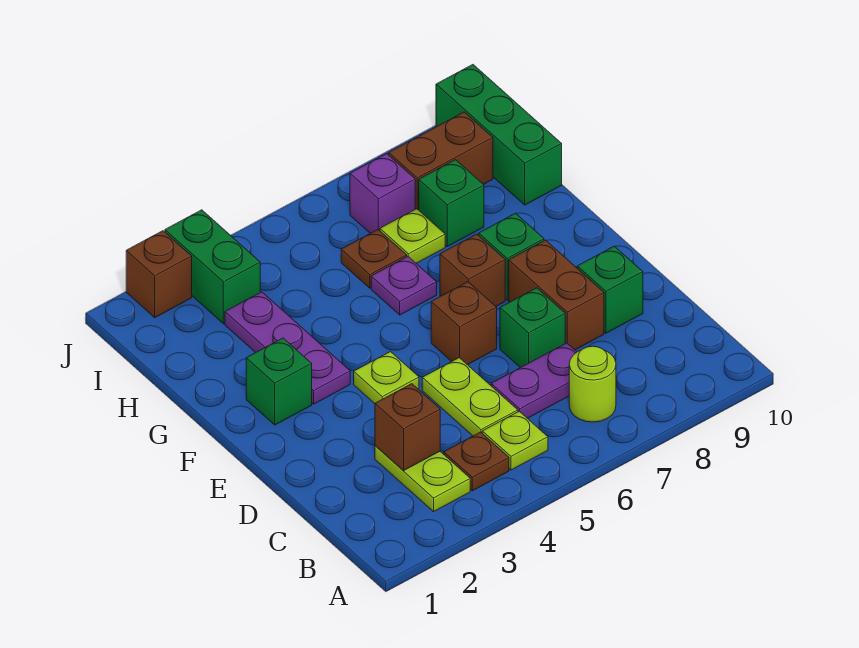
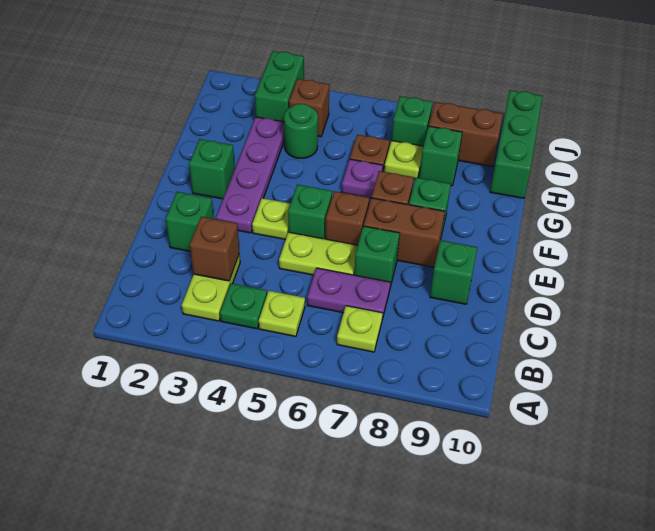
brown 1x1 plate [444,432,509,491] -> green 1x1 plate [220,283,267,329]
lime 1x1 round brick [569,346,616,422] -> lime 1x1 plate [337,306,383,352]
lime 1x2 plate [422,358,518,436] -> lime 1x2 plate turned to [279,232,358,275]
none -> green 1x1 brick [166,192,214,251]
brown 1x2 brick [509,240,604,350] -> brown 1x2 brick turned to [364,198,445,267]
none -> green 1x1 brick [288,185,332,239]
purple 1x3 plate [225,292,350,404] -> purple 1x4 plate [216,117,284,233]
none -> green 1x1 round brick [284,104,318,158]
purple 1x1 brick [350,154,415,233] -> green 1x1 brick [392,96,433,146]
brown 1x1 brick [126,231,192,318] -> brown 1x1 brick moved to [289,79,329,137]

